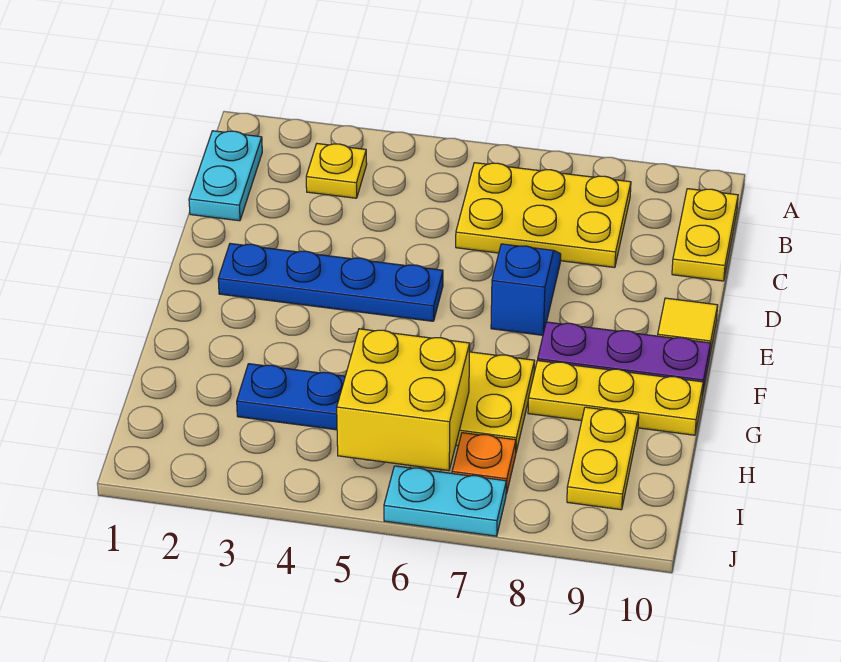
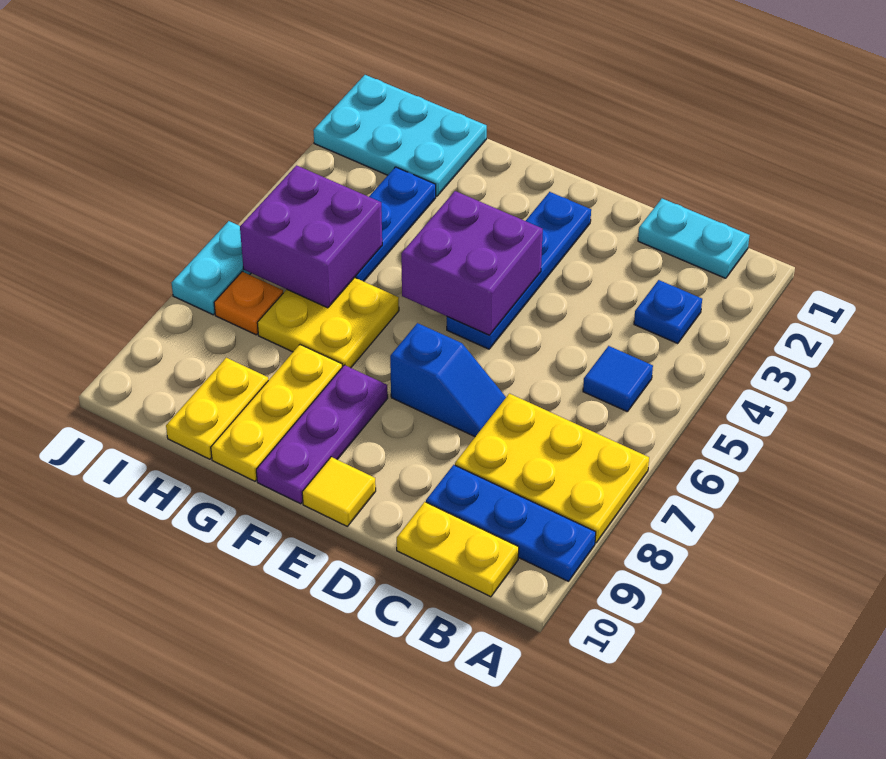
none -> blue 1x3 plate [426,465,596,581]
yellow 1x1 plate [306,144,367,198] -> blue 1x1 plate [634,280,702,343]
none -> blue 1x1 tile [583,346,653,412]
yellow 2x3 plate [456,163,631,268] -> yellow 2x3 plate turned to [455,394,649,543]
none -> purple 2x2 brick [401,191,543,335]
none -> cyan 2x3 plate [313,75,487,196]
yellow 2x2 brick [337,329,470,471] -> purple 2x2 brick [240,165,382,308]
yellow 1x2 plate [567,407,639,510] -> yellow 1x2 plate turned to [166,358,268,459]

